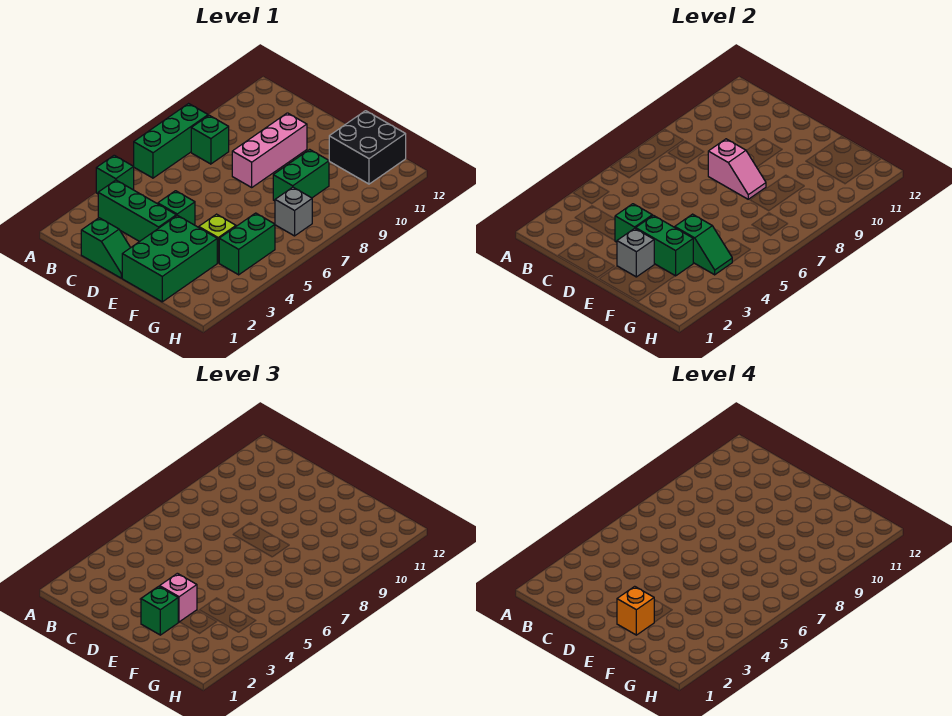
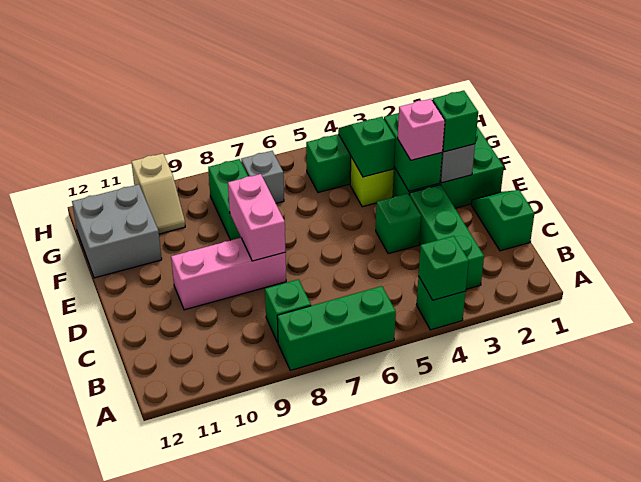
green 1x1 brick [615,204,652,242] -> green 1x1 brick moved to [419,236,469,300]
pink 1x2 slope [708,139,766,199] -> pink 1x2 brick [228,174,285,261]
orange 1x1 brick [617,586,654,635] -> none
green 1x2 brick [273,149,329,201] -> green 1x2 brick turned to [208,159,248,240]
black 2x2 brick [329,111,406,184] -> grey 2x2 brick [72,184,162,278]
none -> tan 1x2 slope [131,153,185,234]

